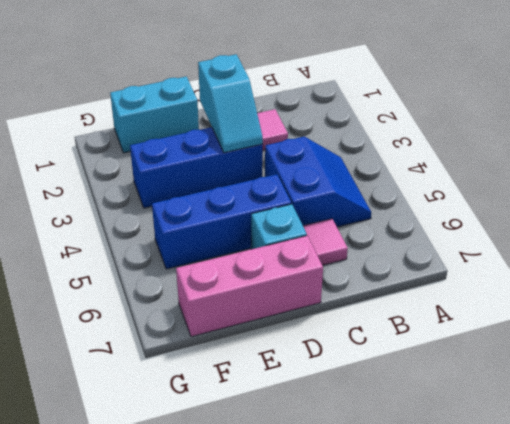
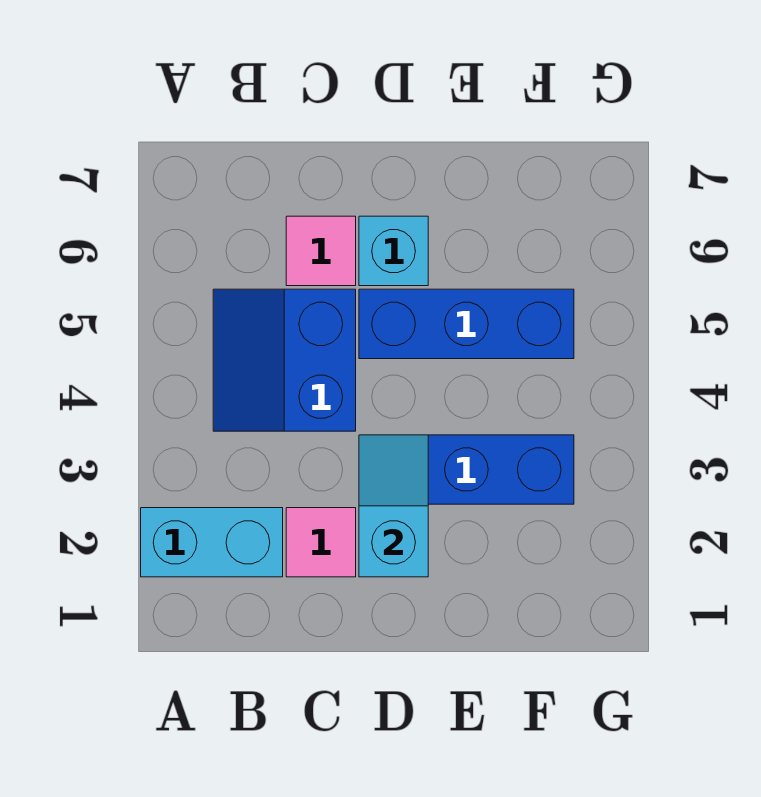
pink 1x3 brick [176,236,323,337] -> none
cyan 1x2 brick [110,76,199,153] -> cyan 1x2 brick moved to [141,508,283,577]

